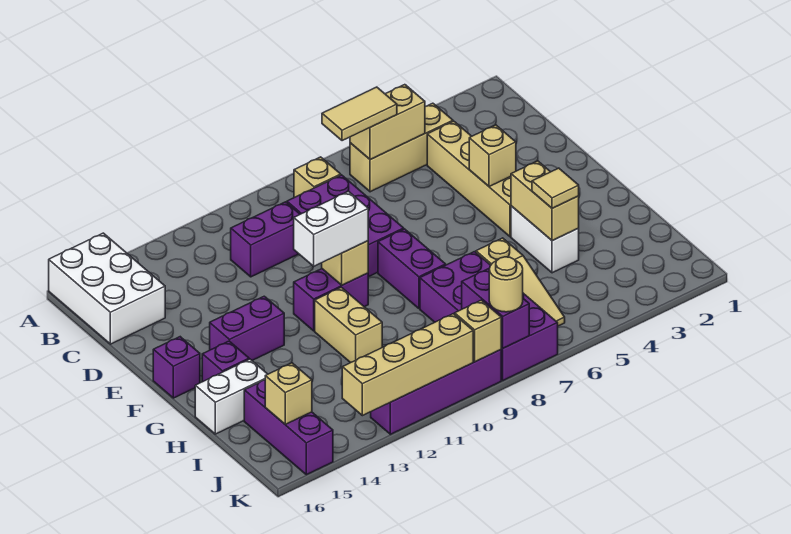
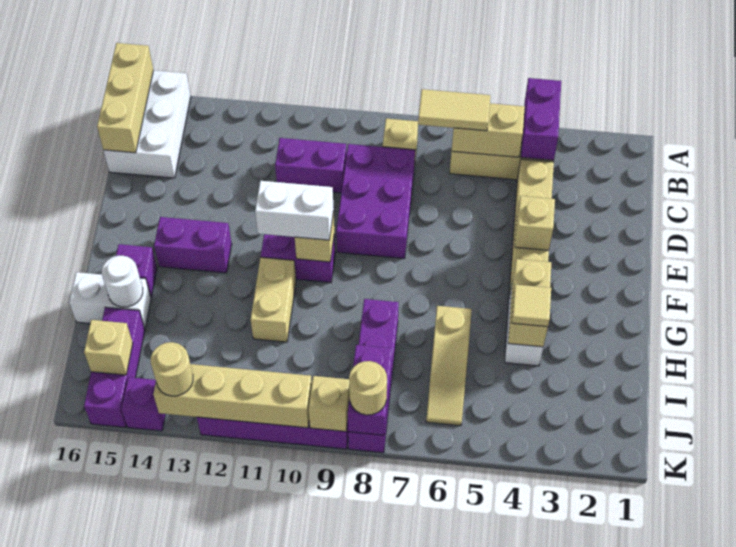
none -> tan 1x3 brick [97,43,153,153]
purple 1x2 brick [378,229,446,308] -> purple 1x2 brick moved to [521,78,561,161]
purple 1x1 brick [153,337,200,398] -> purple 1x1 brick moved to [122,377,165,431]
purple 2x4 brick [420,252,558,380] -> purple 1x4 brick [348,299,399,453]
none -> white 1x1 round brick [102,256,143,307]
none -> tan 1x1 round brick [151,342,193,396]

